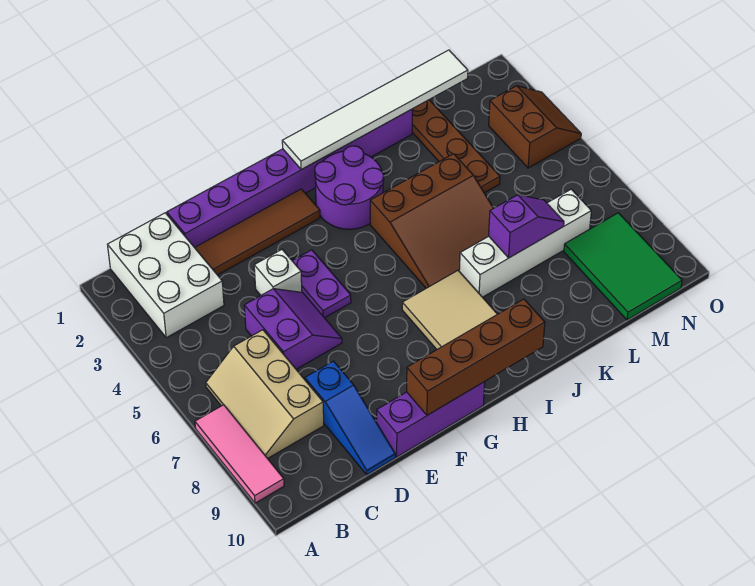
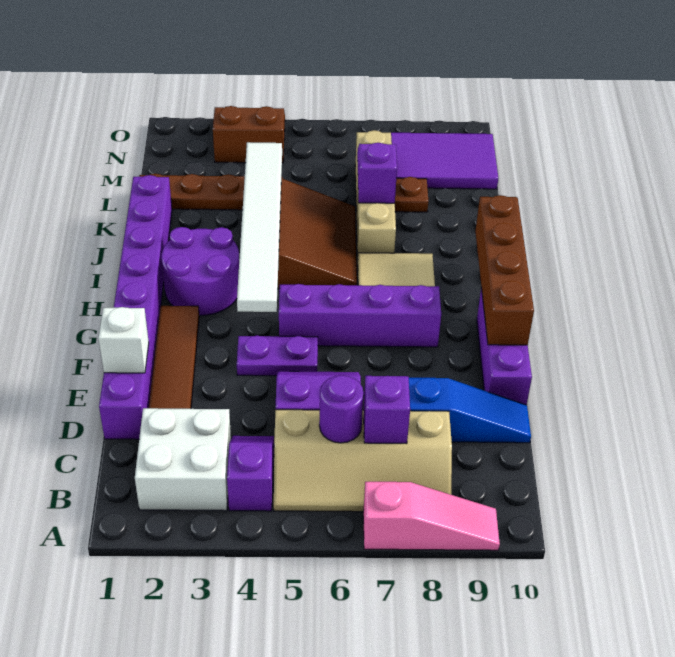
pink 1x3 tile [195,405,284,503] -> pink 1x3 slope [363,482,500,550]
white 2x3 brick [108,213,224,338] -> white 2x2 brick [135,408,231,511]
none -> purple 1x2 slope [227,436,274,511]
tan 2x3 slope [206,330,324,459] -> tan 2x4 slope [274,410,452,512]
none -> purple 1x1 round brick [319,375,364,443]
none -> purple 1x1 brick [364,376,410,444]
white 1x1 brick [254,250,302,295] -> white 1x1 brick moved to [98,307,149,373]
none -> purple 1x4 brick [279,284,441,347]
white 1x6 tile [282,50,468,170] -> white 1x6 tile moved to [237,142,282,312]
white 1x4 brick [459,189,591,297] -> tan 1x4 brick [355,130,396,256]
none -> brown 1x1 plate [395,177,428,212]
green 2x3 tile [564,213,682,320] -> purple 2x3 tile [391,133,498,189]

